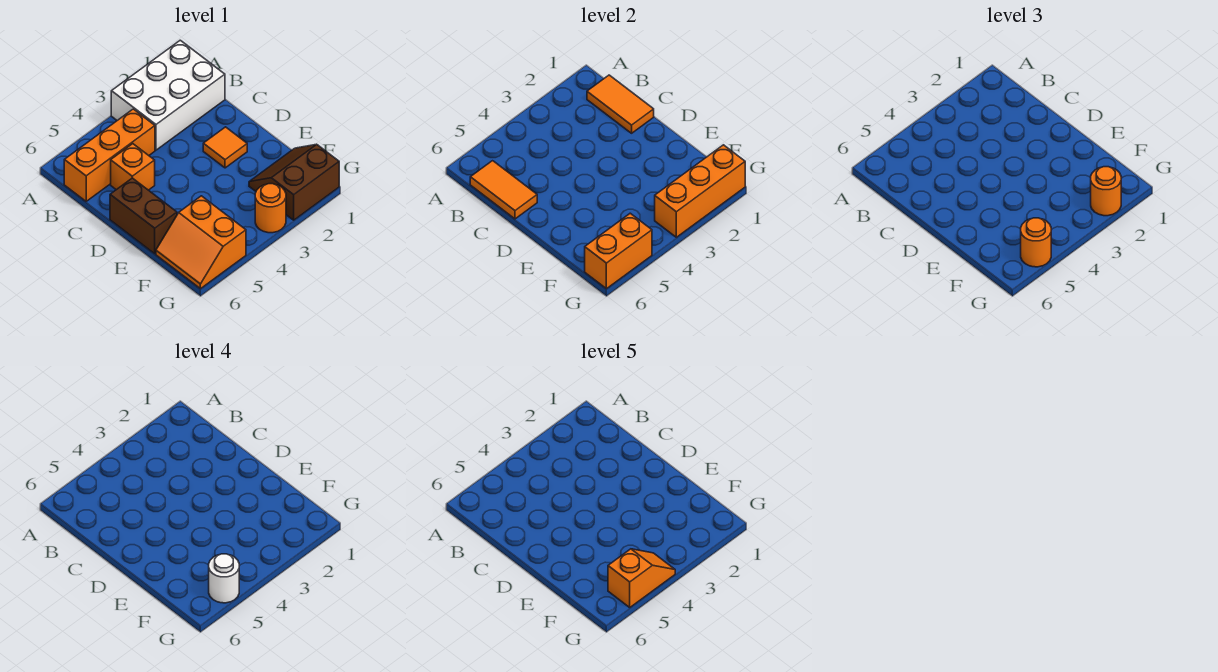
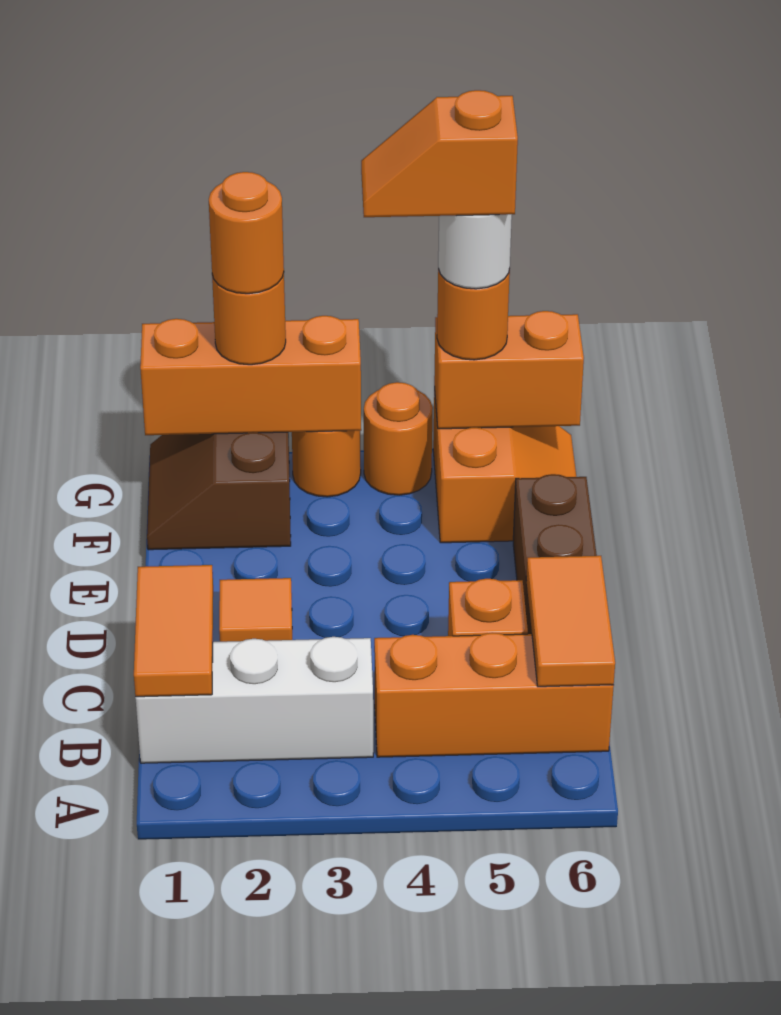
white 2x3 brick [111,40,225,150] -> white 1x3 brick [135,637,373,763]
brown 2x2 slope [249,144,339,220] -> brown 2x2 slope turned to [147,432,291,550]
none -> orange 1x1 round brick [209,172,284,294]
none -> orange 1x1 round brick [364,382,433,495]

